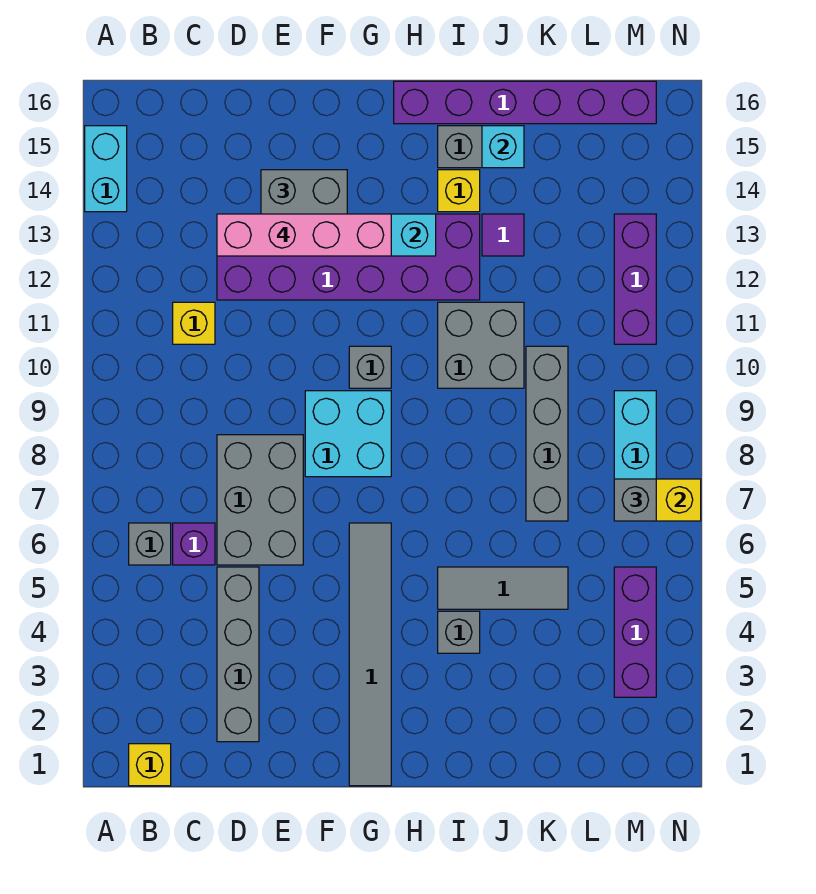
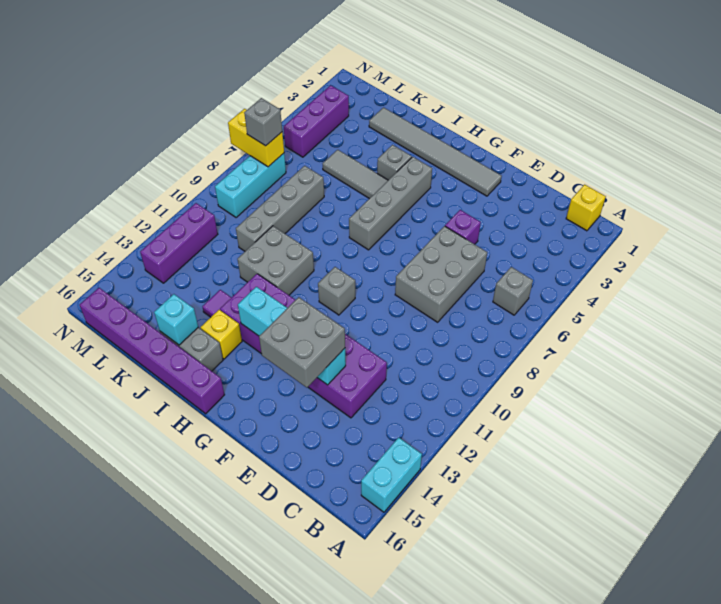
purple 1x1 brick [173,523,215,565] -> purple 1x1 brick moved to [445,210,481,244]
yellow 1x1 brick [173,302,215,344] -> none
grey 1x4 brick [217,567,259,742] -> grey 1x4 brick moved to [349,157,432,250]
pink 1x4 brick [217,214,391,256] -> none
cyan 2x2 brick [305,391,391,477] -> none
grey 1x6 tile [349,523,391,786] -> grey 1x6 tile turned to [369,108,502,196]

